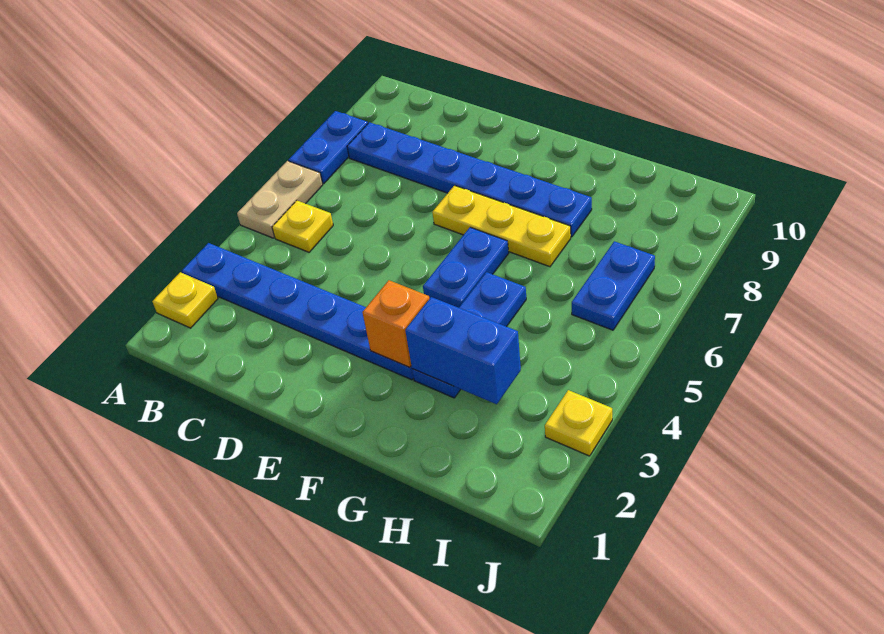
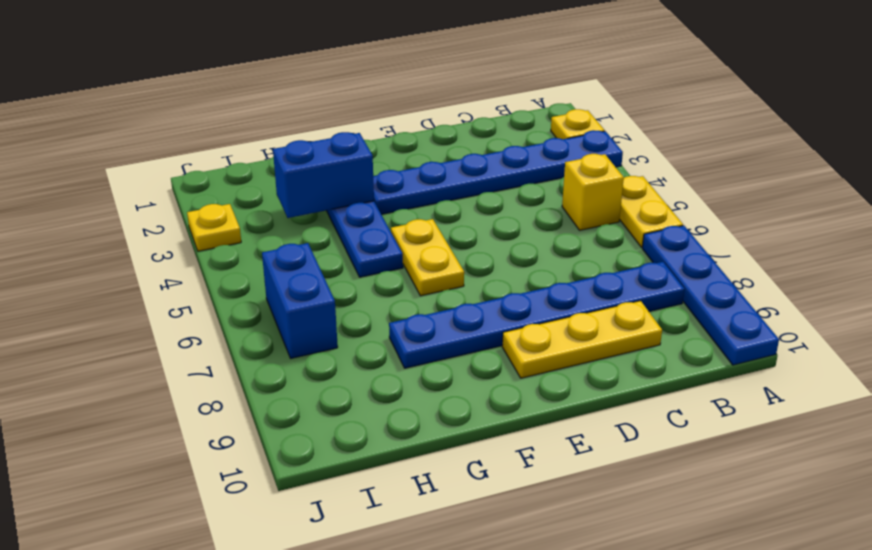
tan 1x2 plate [237,161,323,238] -> yellow 1x2 plate [620,176,683,247]
blue 1x2 plate [289,111,368,184] -> blue 1x4 plate [642,226,779,365]
yellow 1x1 plate [272,201,333,252] -> yellow 1x1 brick [562,154,624,230]
yellow 1x3 plate [432,185,571,267] -> yellow 1x3 plate moved to [502,301,662,378]
orange 1x1 brick [362,280,429,368] -> none
blue 1x2 plate [423,227,509,308] -> yellow 1x2 plate [391,219,464,296]
blue 1x2 plate [572,241,655,330] -> blue 1x2 brick [262,243,338,358]

